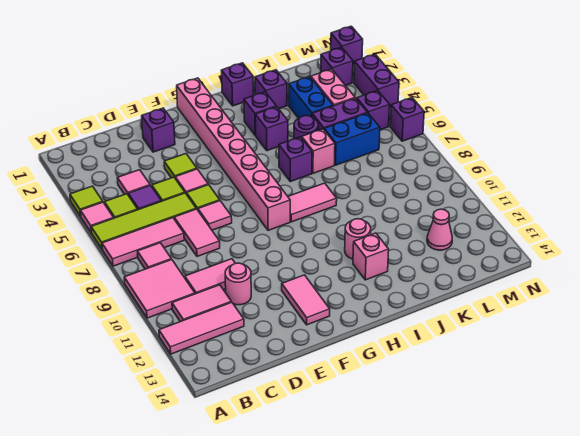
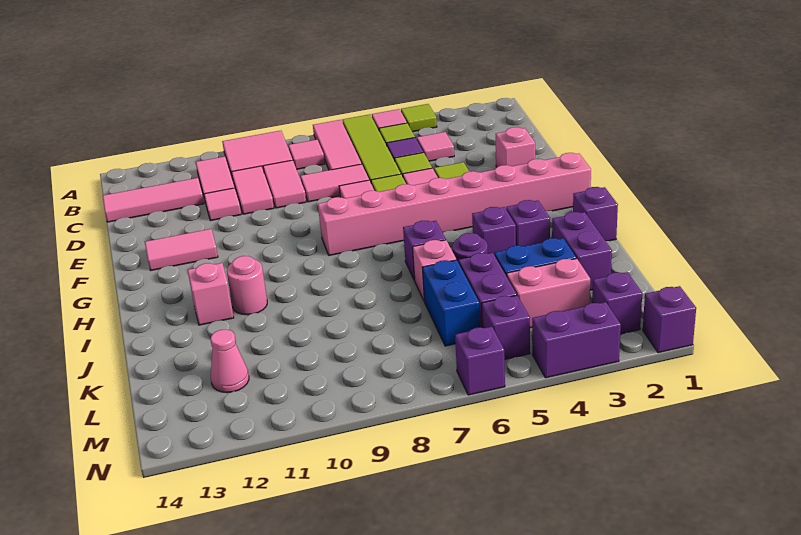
pink 1x3 tile [159,302,244,354] -> pink 1x3 tile turned to [103,178,204,222]
pink 1x1 round brick [225,263,251,305] -> pink 1x1 tile [204,188,241,221]
purple 1x1 brick [142,108,175,152] -> pink 1x1 brick [496,127,535,167]
pink 1x2 tile [288,183,337,222] -> pink 1x2 tile moved to [263,160,306,208]
purple 1x1 brick [255,70,287,109] -> purple 1x2 brick [552,212,612,290]

